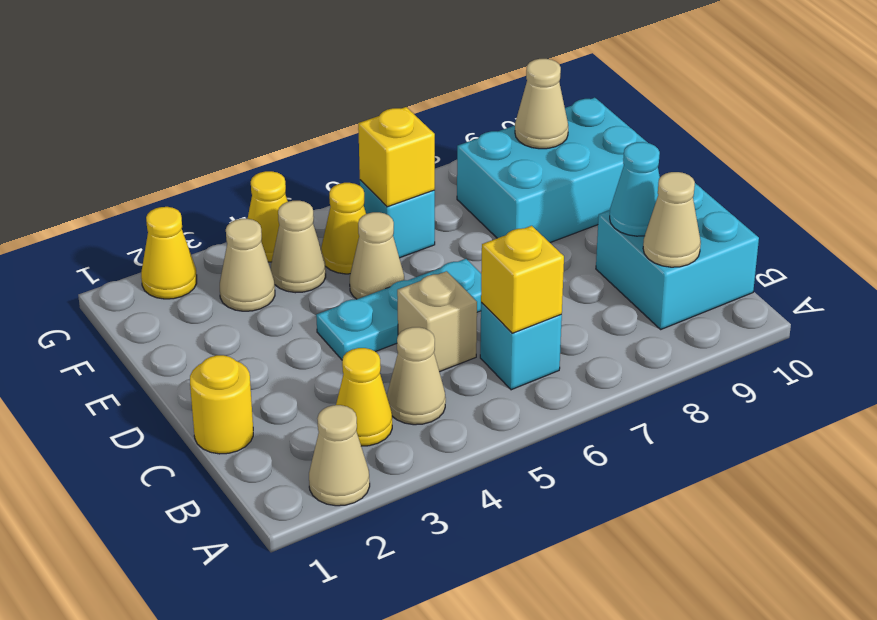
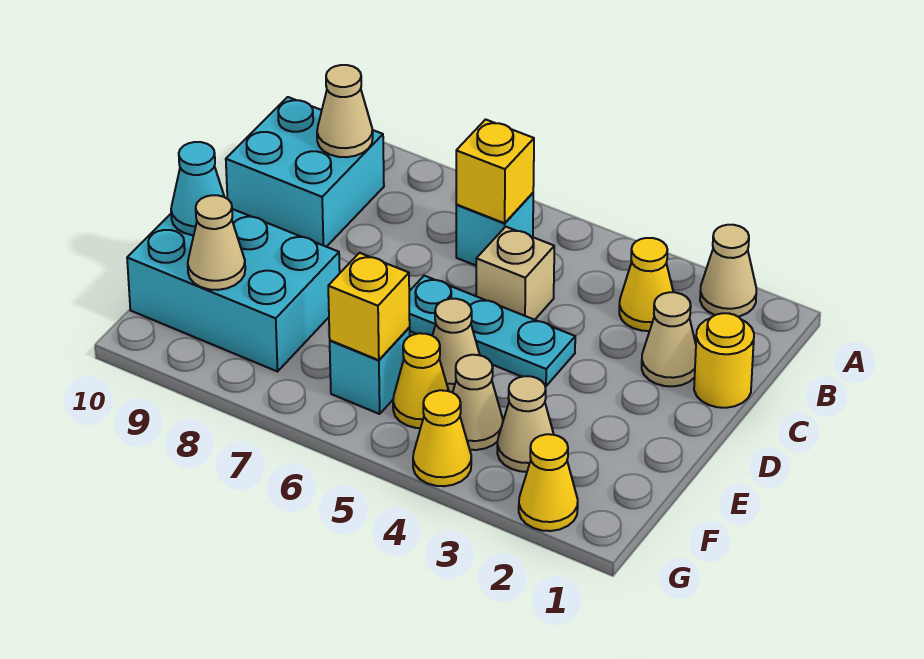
tan 1x1 cone [387,327,446,425] -> tan 1x1 cone moved to [642,292,696,386]
cyan 1x1 cone [610,142,660,236] -> cyan 1x1 cone moved to [171,142,224,235]

